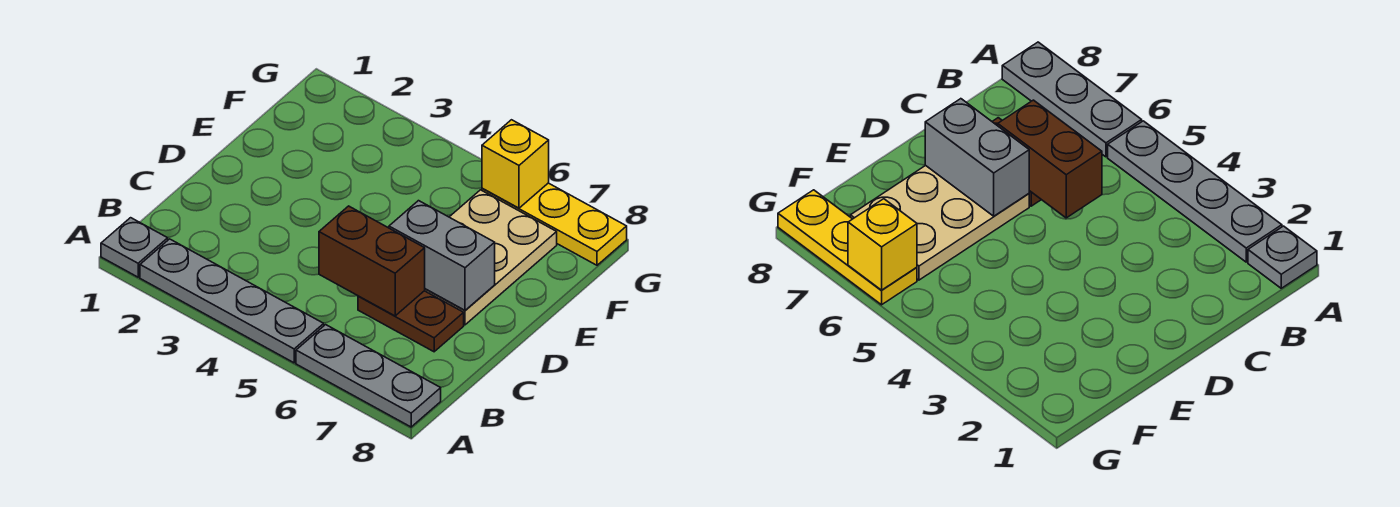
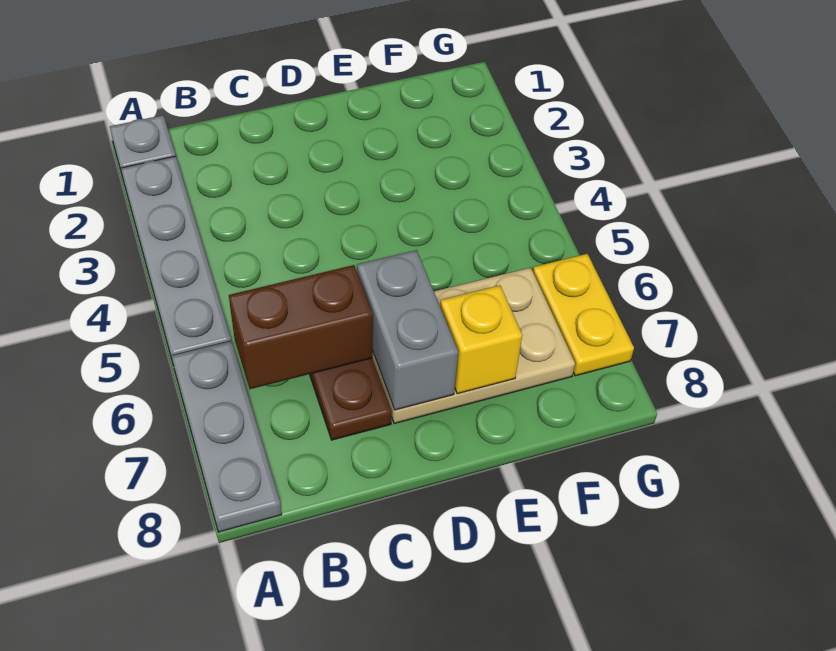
brown 1x2 brick [319,206,425,316] -> brown 1x2 brick turned to [229,265,373,389]
yellow 1x3 plate [482,183,627,265] -> yellow 1x2 plate [533,254,634,376]
yellow 1x1 brick [482,120,549,208] -> yellow 1x1 brick moved to [440,285,522,394]

